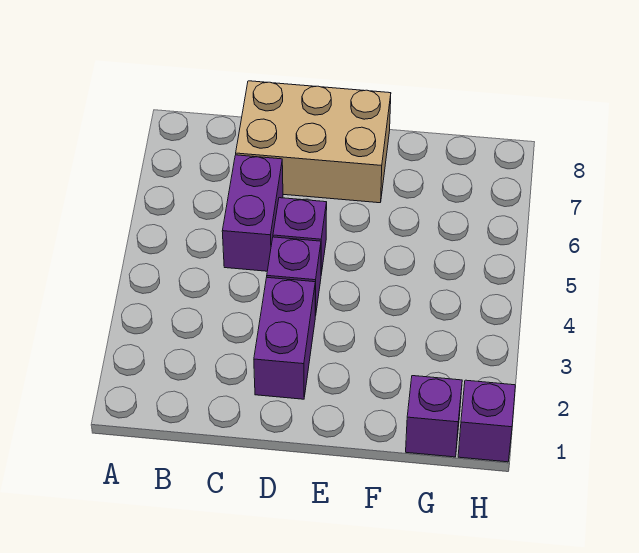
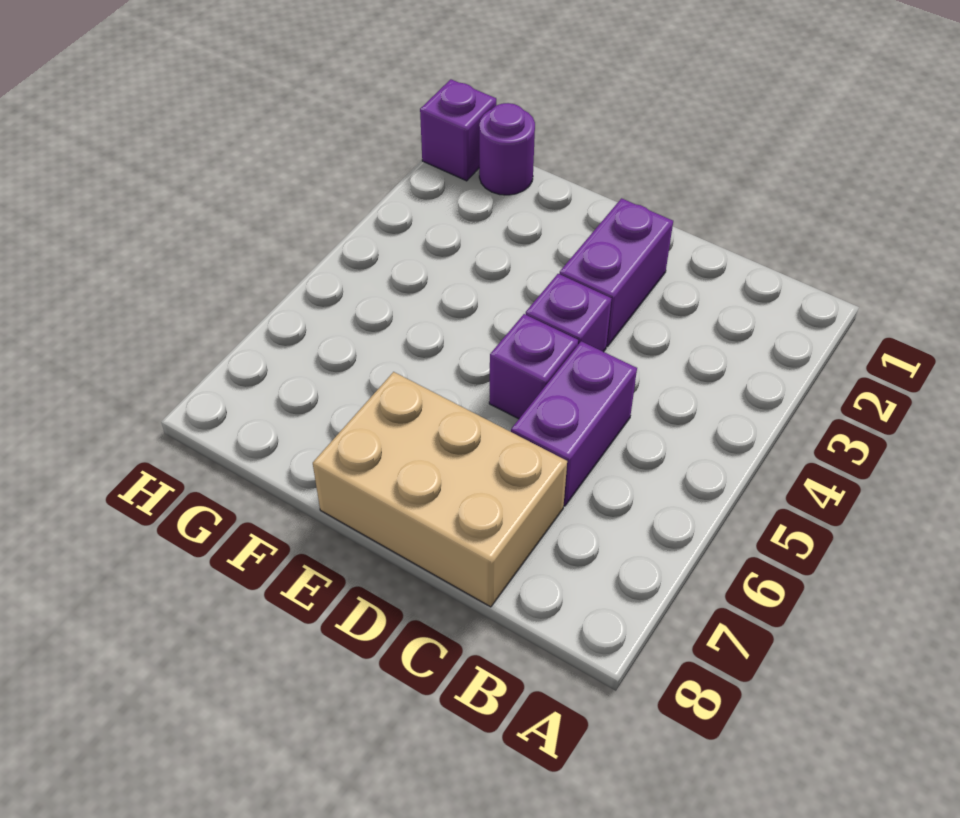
purple 1x1 brick [406,376,462,457] -> purple 1x1 round brick [479,103,535,195]

